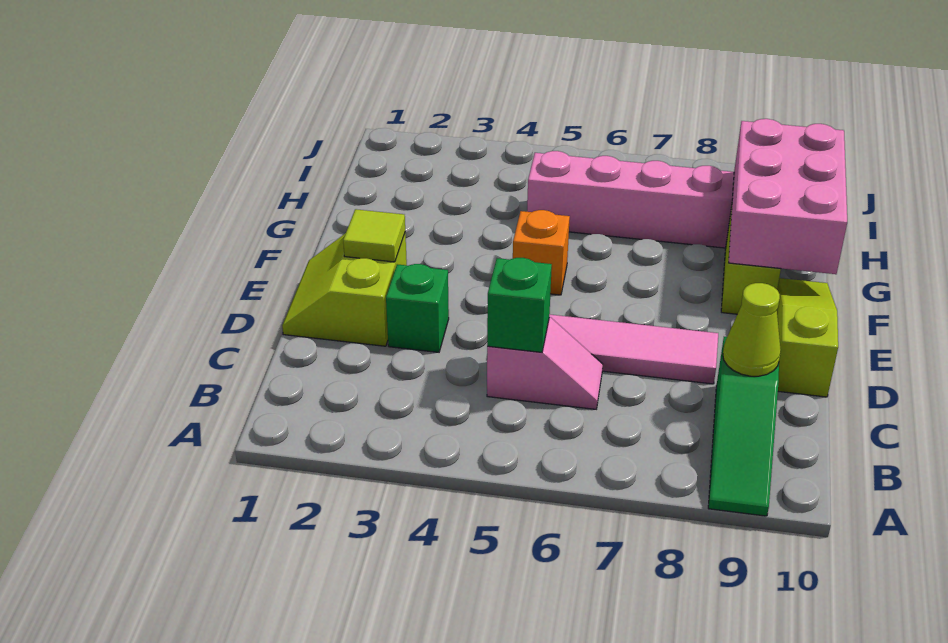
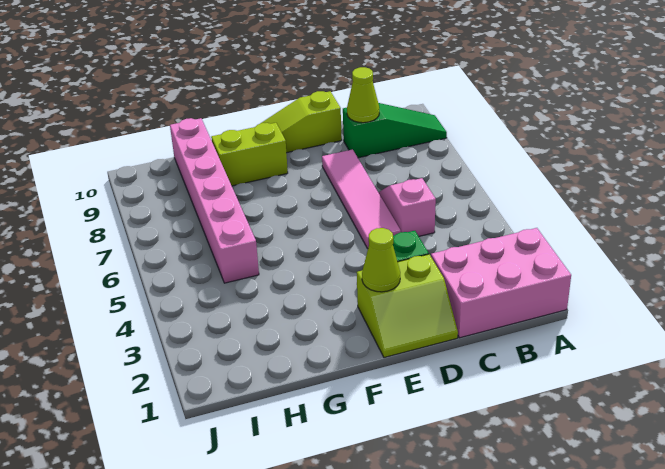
green 1x1 brick [487,258,552,352] -> none
lime 1x1 tile [343,209,405,262] -> lime 1x1 cone [362,228,400,292]
orange 1x1 brick [513,210,570,295] -> none
pink 2x3 brick [728,119,847,274] -> pink 2x3 brick moved to [431,228,571,338]

